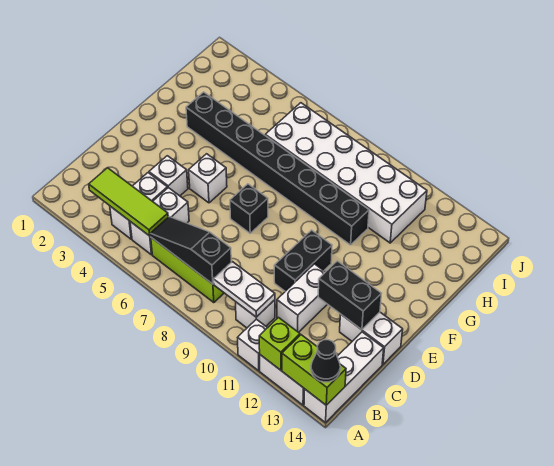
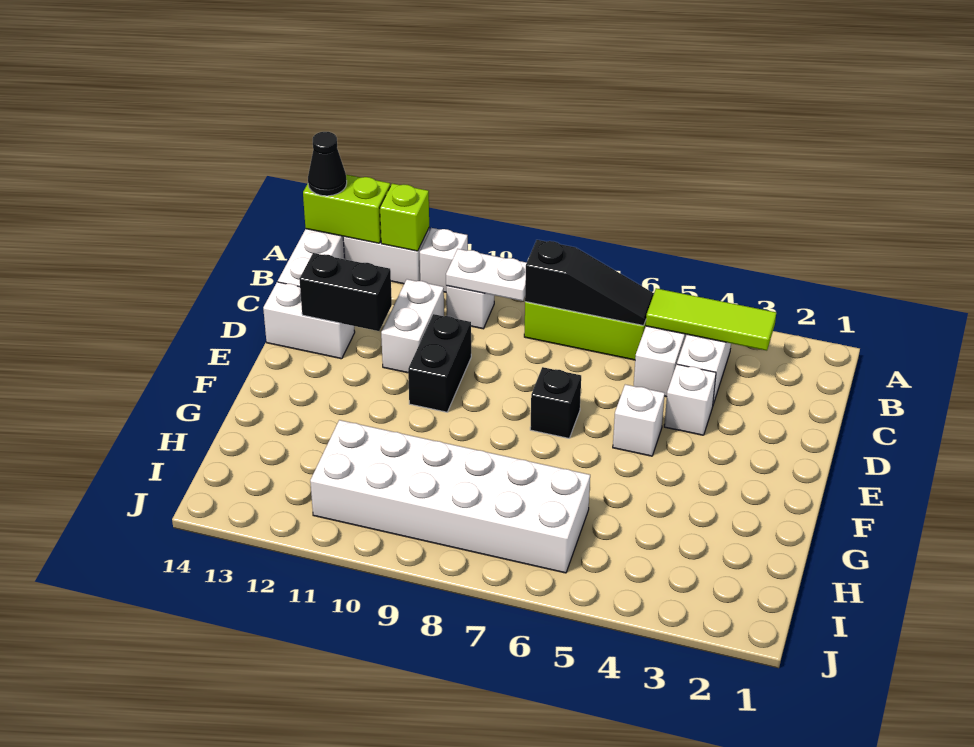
black 1x8 brick [186,92,369,245] -> none

